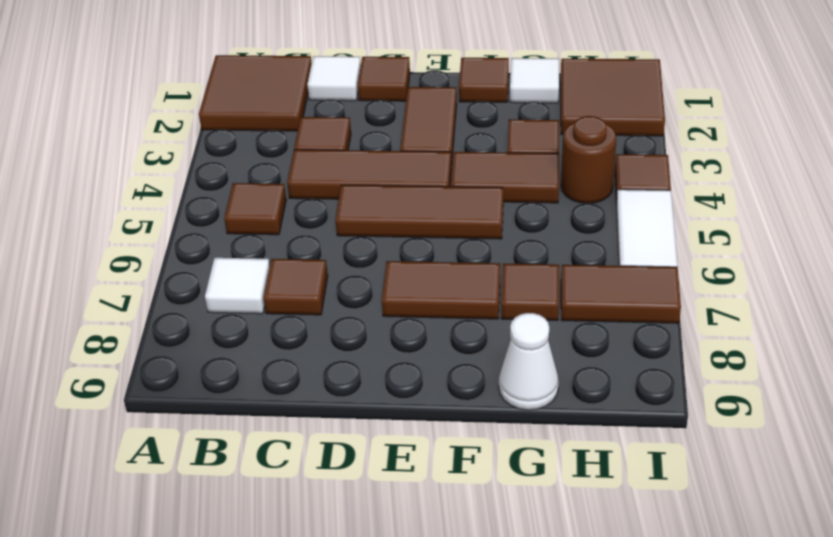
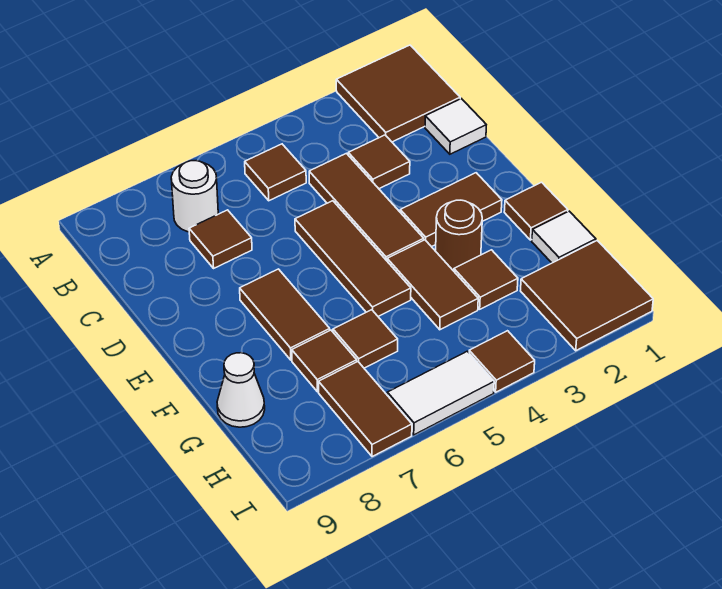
white 1x1 tile [205,258,270,314] -> white 1x1 round brick [171,161,218,232]
brown 1x1 tile [358,57,410,101] -> brown 1x1 tile moved to [333,310,398,368]
brown 1x1 round brick [561,116,616,203] -> brown 1x1 round brick moved to [436,200,482,271]

